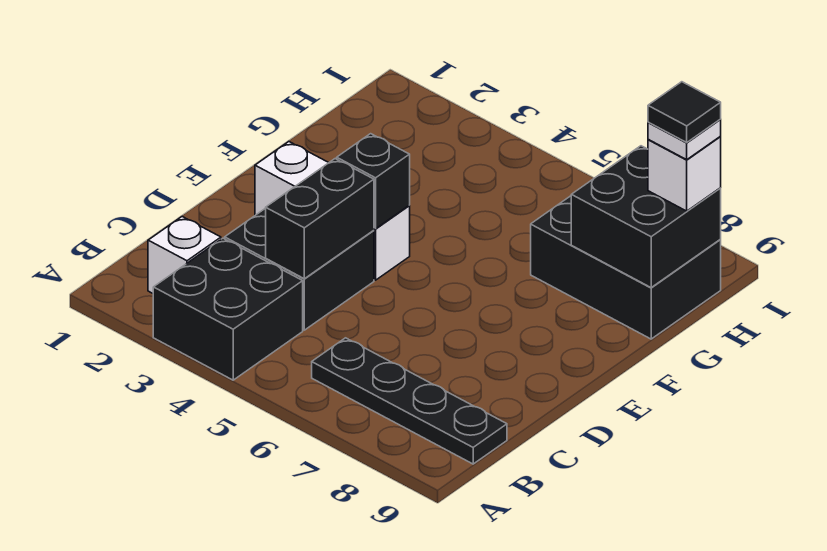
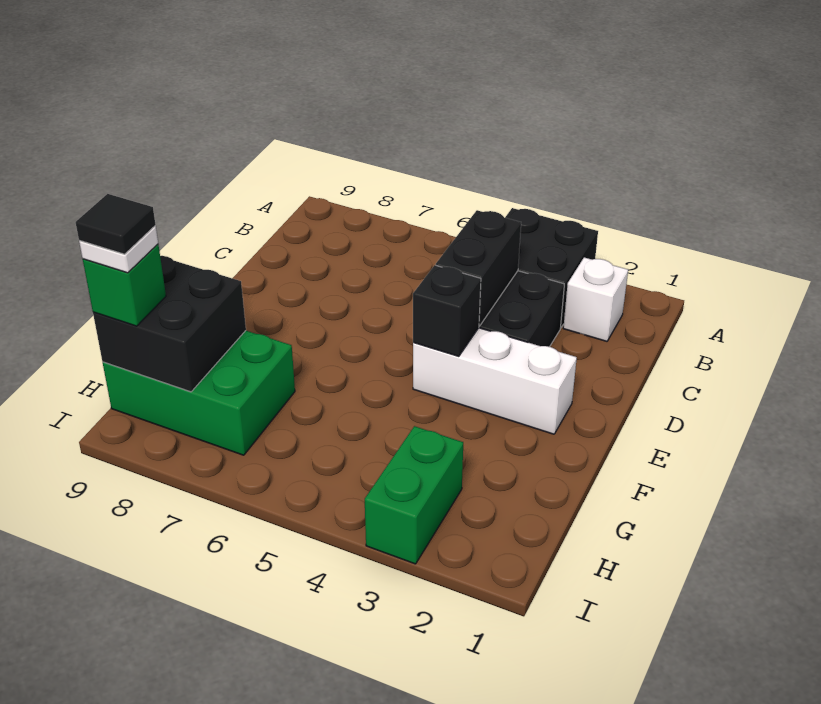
black 1x4 plate [312,338,507,464] -> none
black 2x3 brick [531,196,721,339] -> green 2x3 brick [103,331,295,455]
none -> green 1x2 brick [365,426,463,564]
white 1x1 brick [648,136,721,211] -> green 1x1 brick [83,244,166,326]

